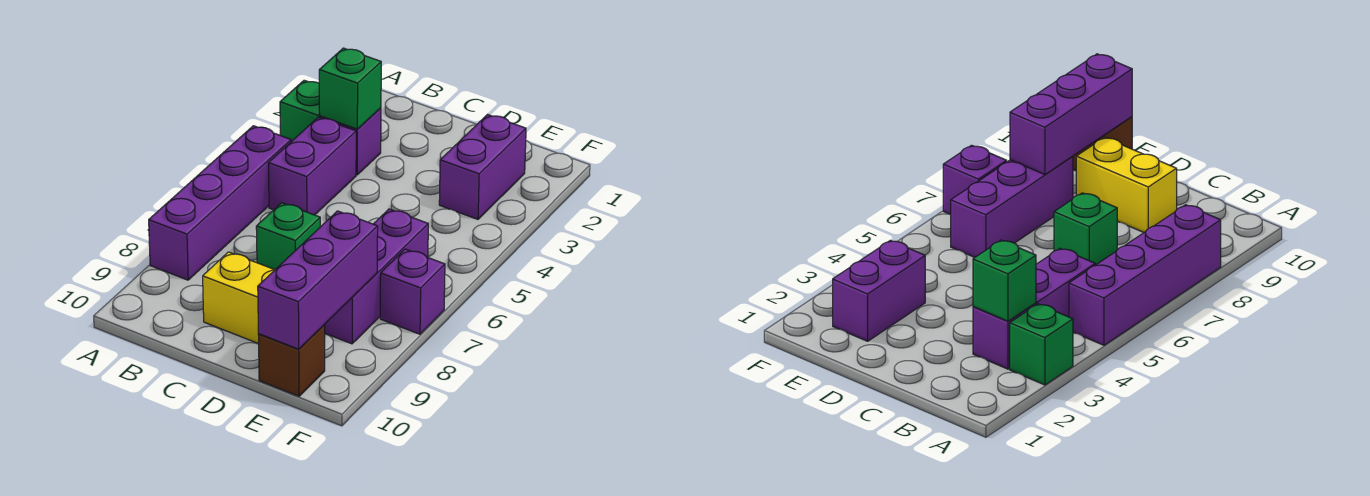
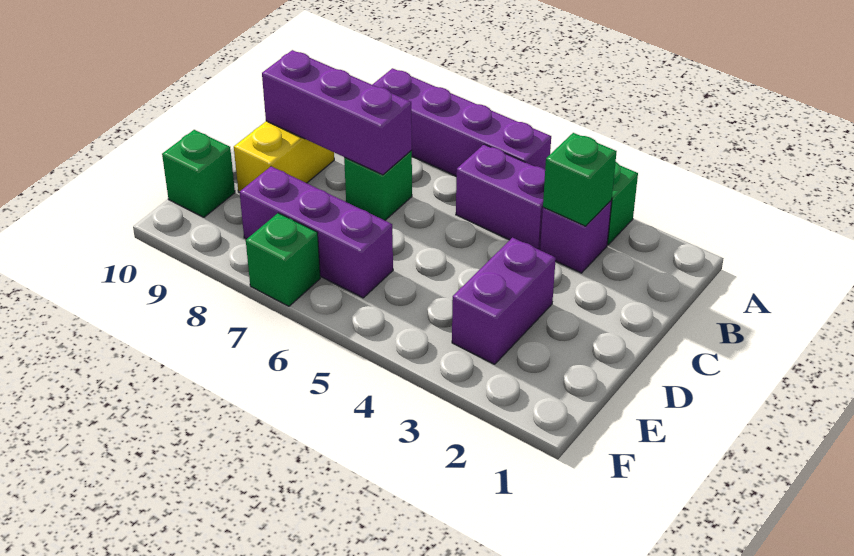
purple 1x2 brick [439,115,526,219] -> purple 1x2 brick turned to [452,238,556,364]
purple 1x3 brick [258,211,378,349] -> purple 1x3 brick moved to [262,50,412,175]
brown 1x1 brick [258,325,325,396] -> green 1x1 brick [162,130,235,217]
purple 1x1 brick [380,249,445,334] -> green 1x1 brick [246,213,320,306]

